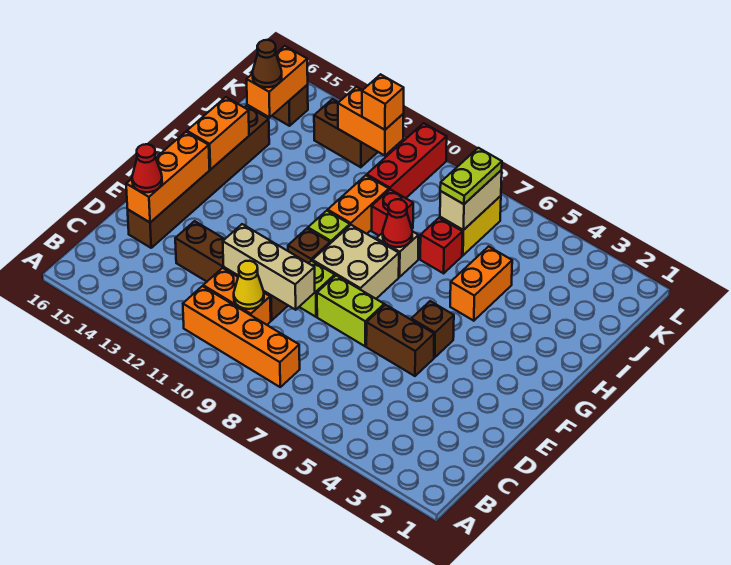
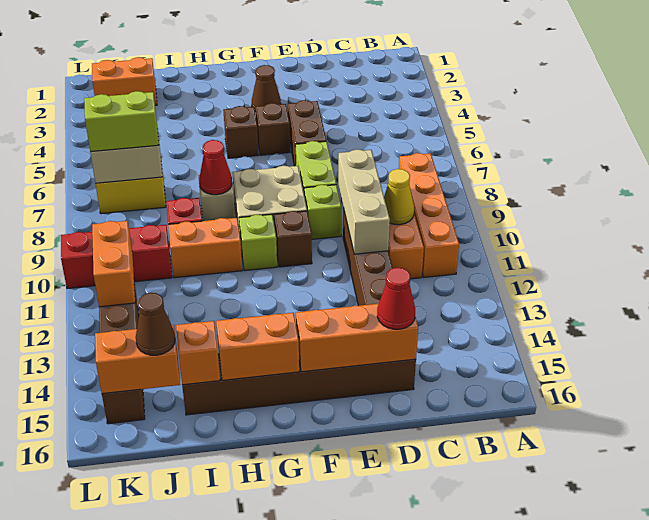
none -> brown 1x1 cone [252,65,281,112]
none -> brown 1x1 brick [223,106,258,158]
orange 1x2 brick [450,247,512,321] -> orange 1x2 brick moved to [92,57,157,105]
red 1x1 brick [420,218,463,273] -> none
lime 1x2 plate [440,148,502,204] -> lime 1x2 brick [84,91,159,152]
orange 1x1 brick [362,74,404,130] -> orange 1x1 brick moved to [176,321,220,385]

